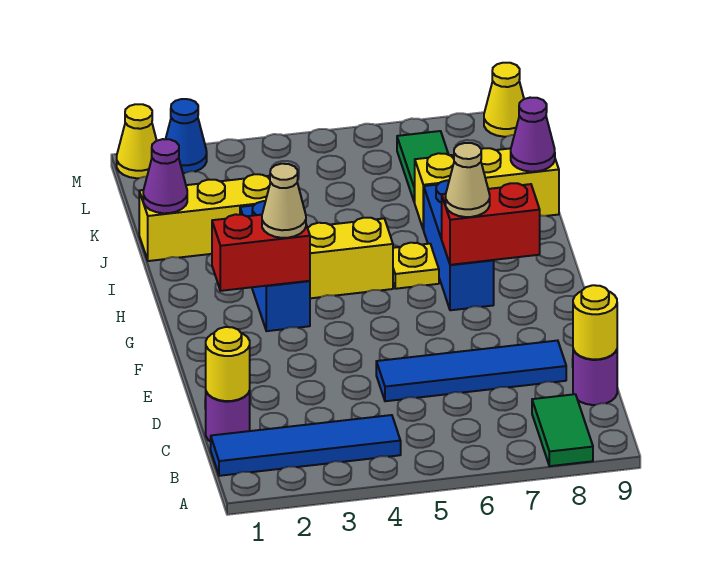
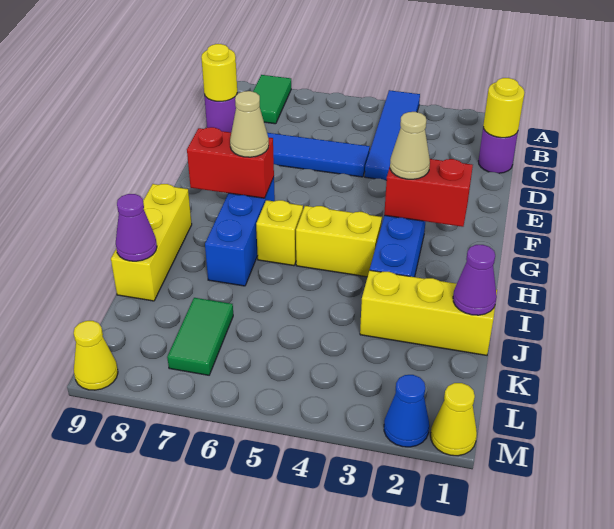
blue 1x4 tile [211,415,401,476] -> blue 1x4 tile turned to [365,90,420,180]
yellow 1x1 plate [393,243,439,289] -> yellow 1x1 brick [256,200,303,266]
yellow 1x3 brick [414,148,559,230] -> yellow 1x3 brick turned to [111,184,192,301]

